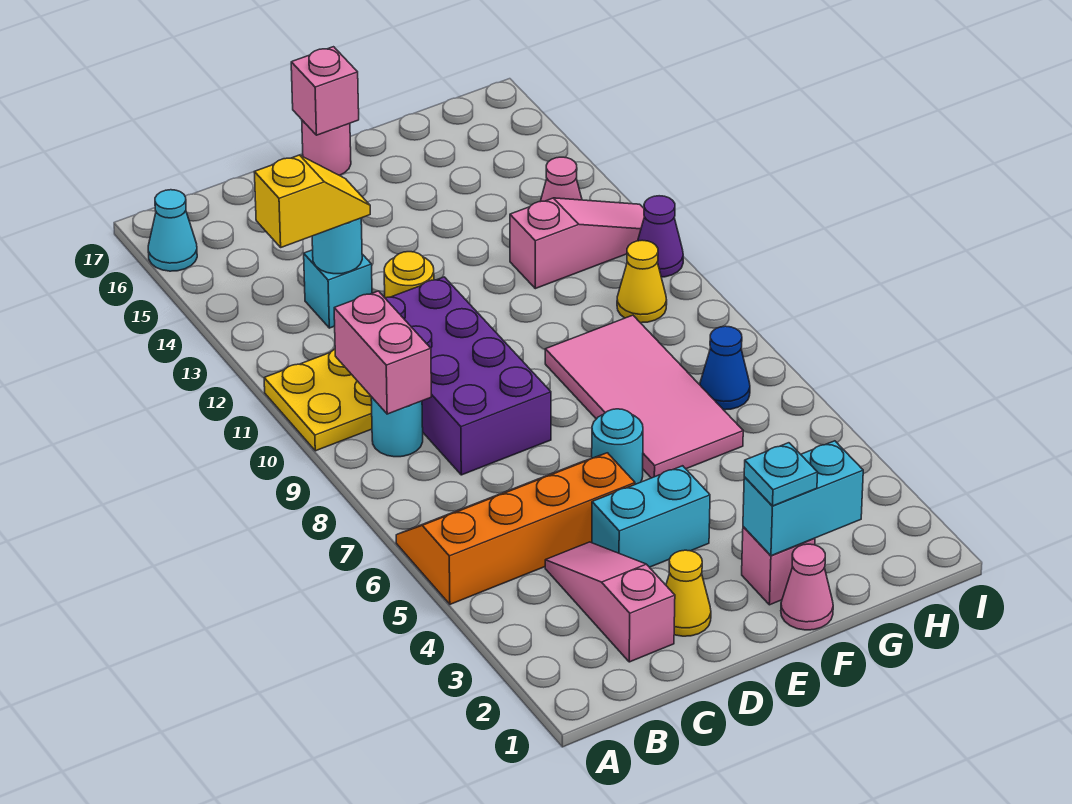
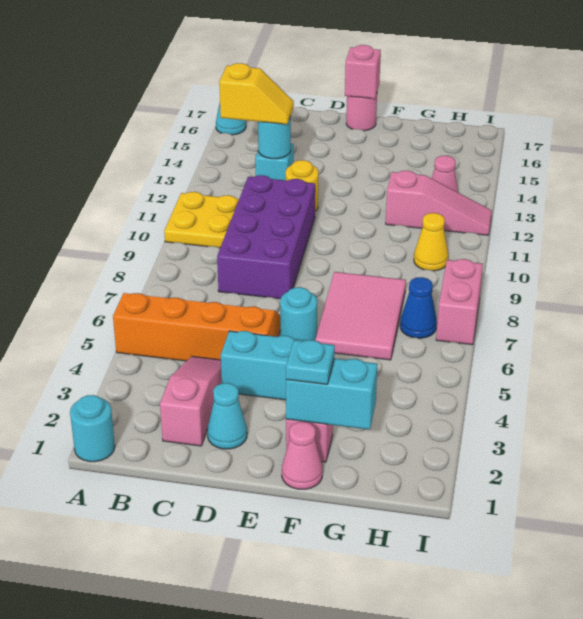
cyan 1x1 round brick [371,397,423,457] -> cyan 1x1 round brick moved to [70,395,115,462]
pink 1x2 brick [334,291,431,414] -> pink 1x2 brick moved to [436,259,483,345]
yellow 1x1 cone [666,550,711,636] -> cyan 1x1 cone [207,383,247,449]
pink 2x4 tile [545,315,743,478] -> pink 2x3 tile [315,272,406,360]
purple 1x1 cone [638,196,683,277] -> none

